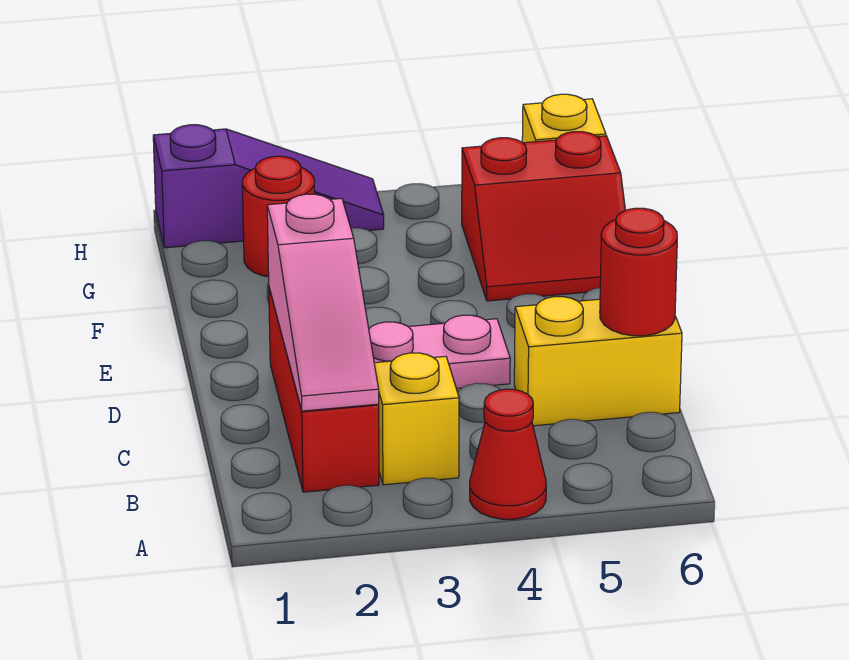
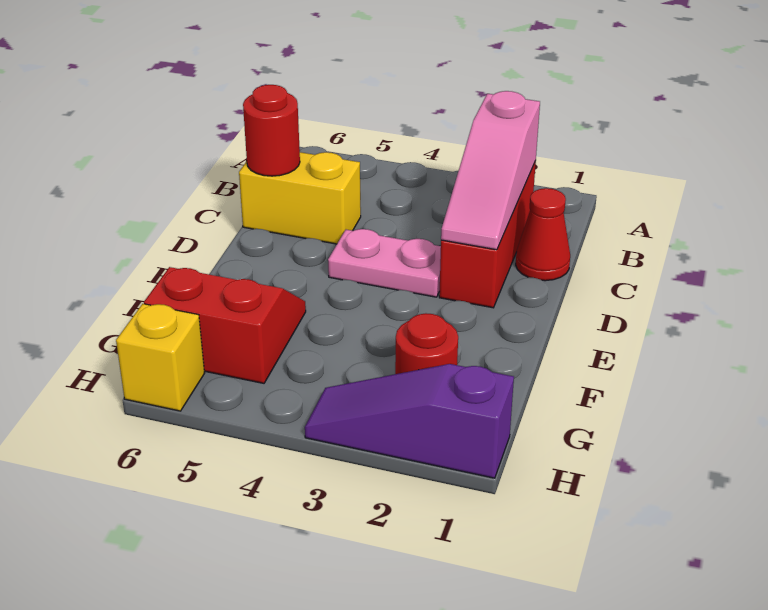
red 1x1 cone [470,389,546,519] -> red 1x1 cone moved to [516,188,570,281]
pink 1x3 slope [267,194,379,411] -> pink 1x3 slope turned to [441,91,540,250]
yellow 1x1 brick [374,353,459,485] -> none

